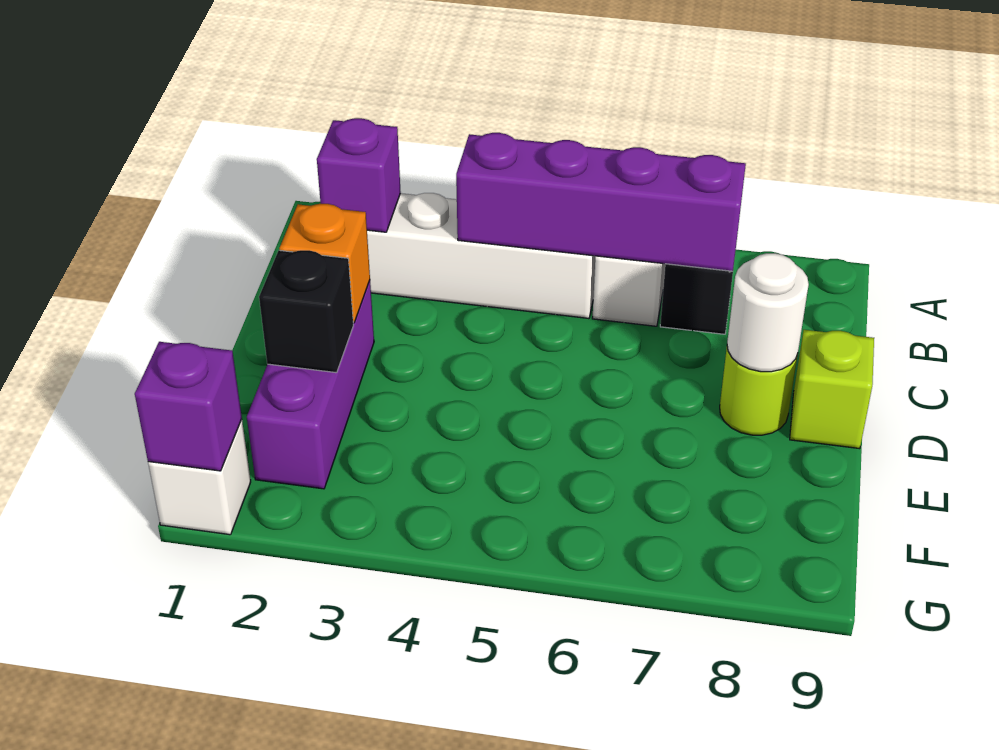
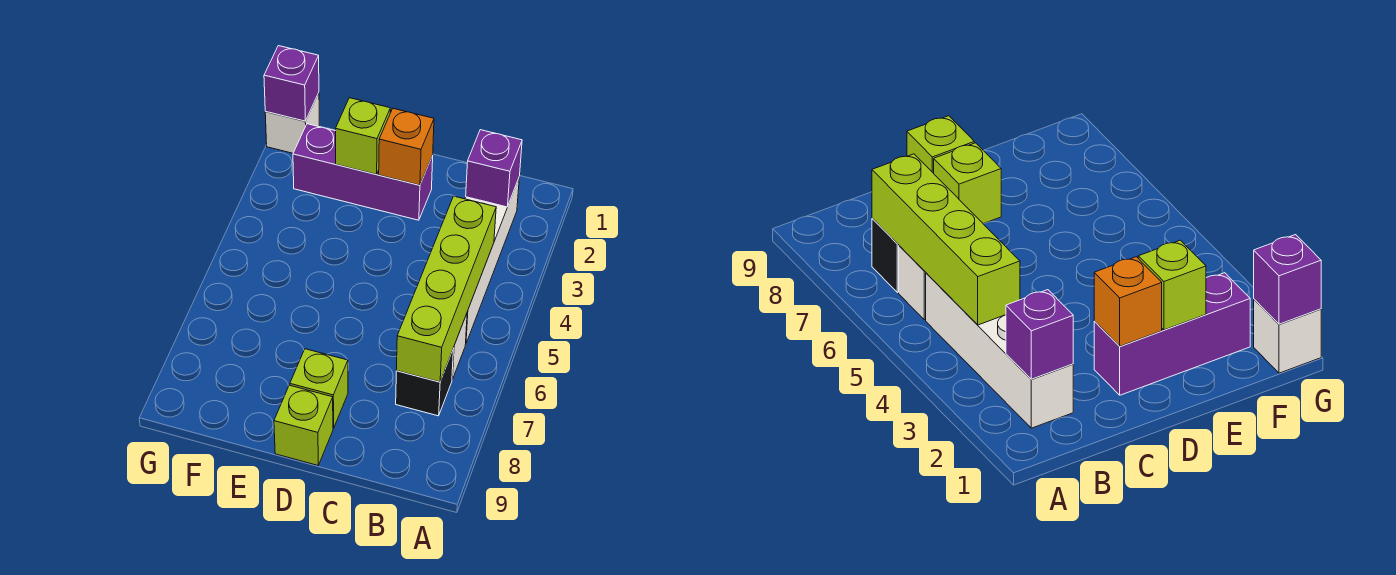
purple 1x4 brick [456,133,746,271] -> lime 1x4 brick [396,196,496,382]
lime 1x1 round brick [720,347,798,435] -> lime 1x1 brick [290,349,348,428]
white 1x1 round brick [727,253,809,372] -> none
black 1x1 brick [259,250,353,373] -> lime 1x1 brick [336,98,390,174]

